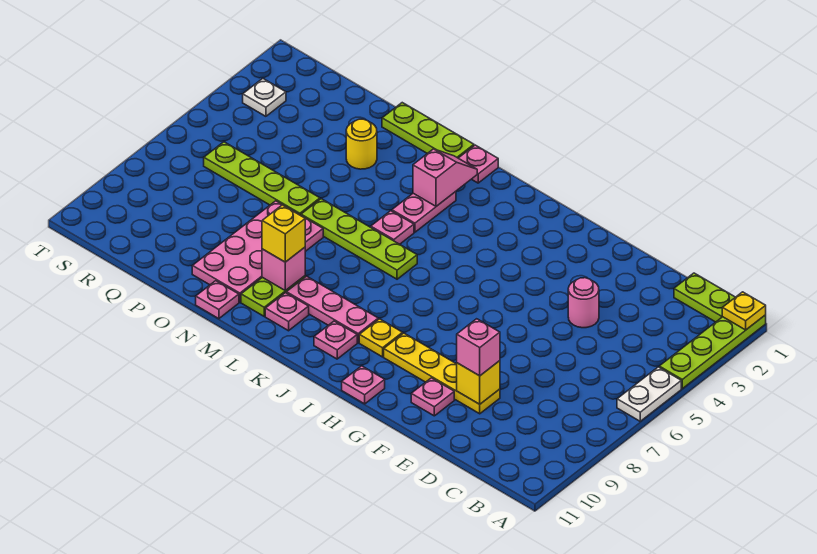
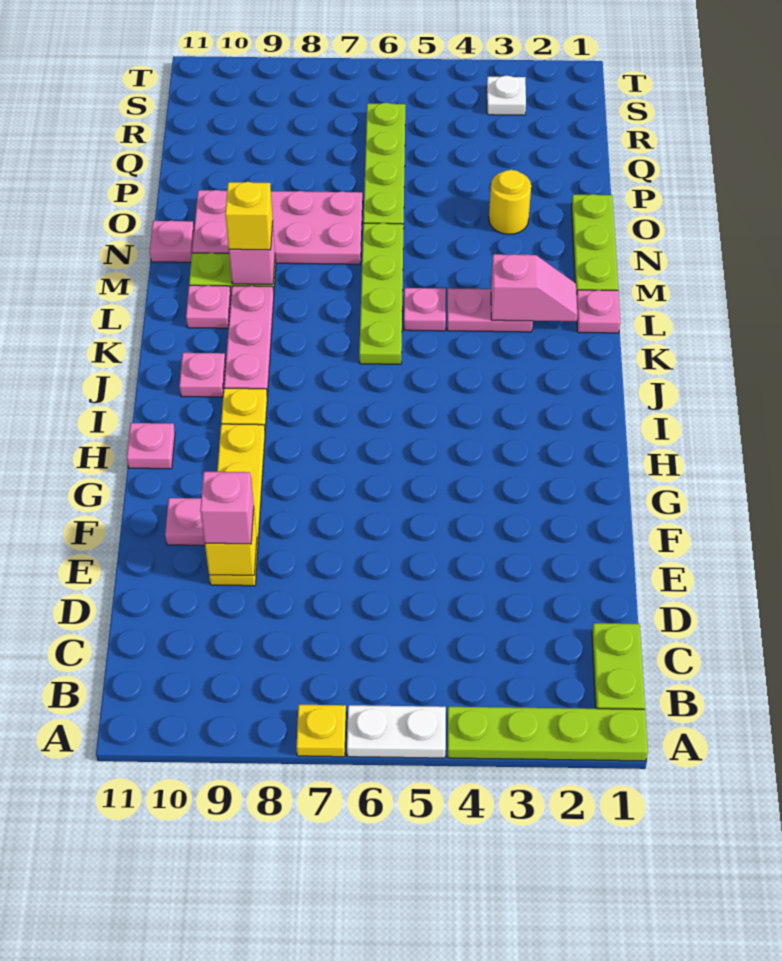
yellow 1x1 plate [722,292,766,330] -> yellow 1x1 plate moved to [296,705,346,757]
pink 1x1 round brick [568,278,599,328] -> none

